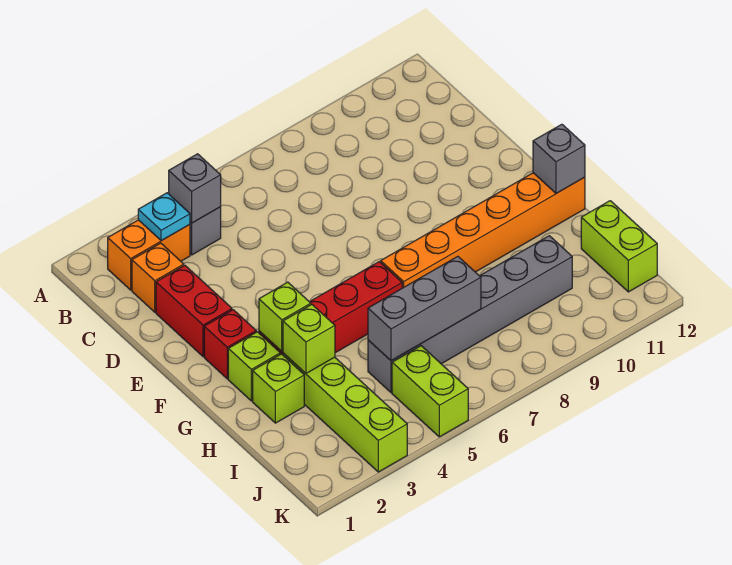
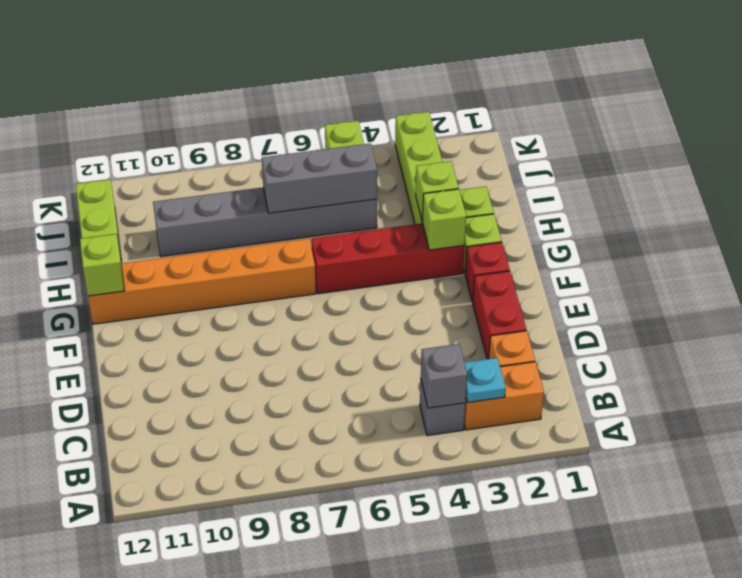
grey 1x1 brick [533,124,585,193] -> lime 1x1 brick [80,234,125,296]

